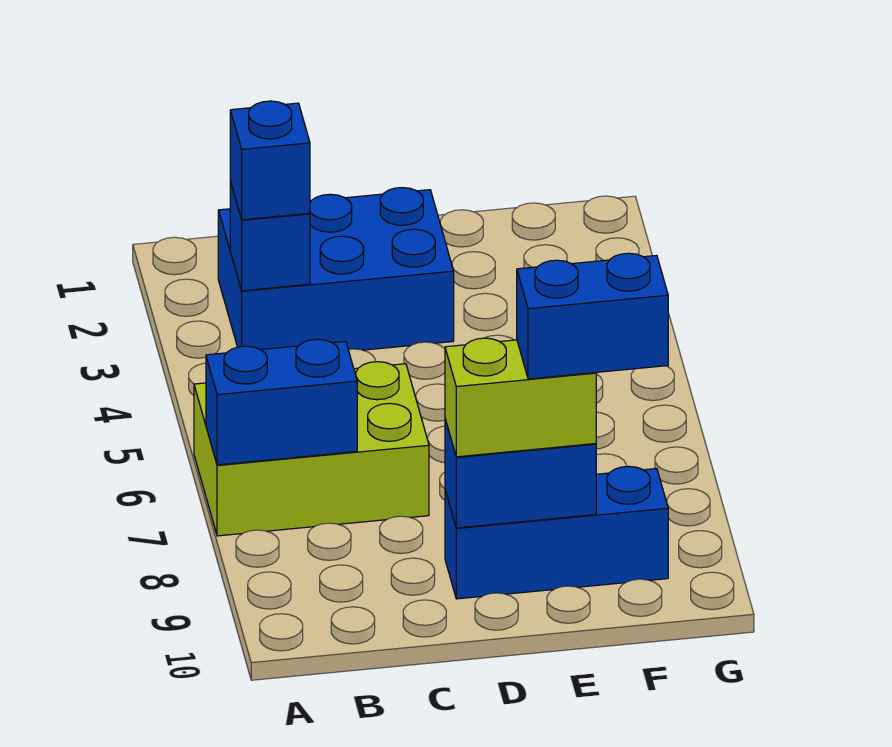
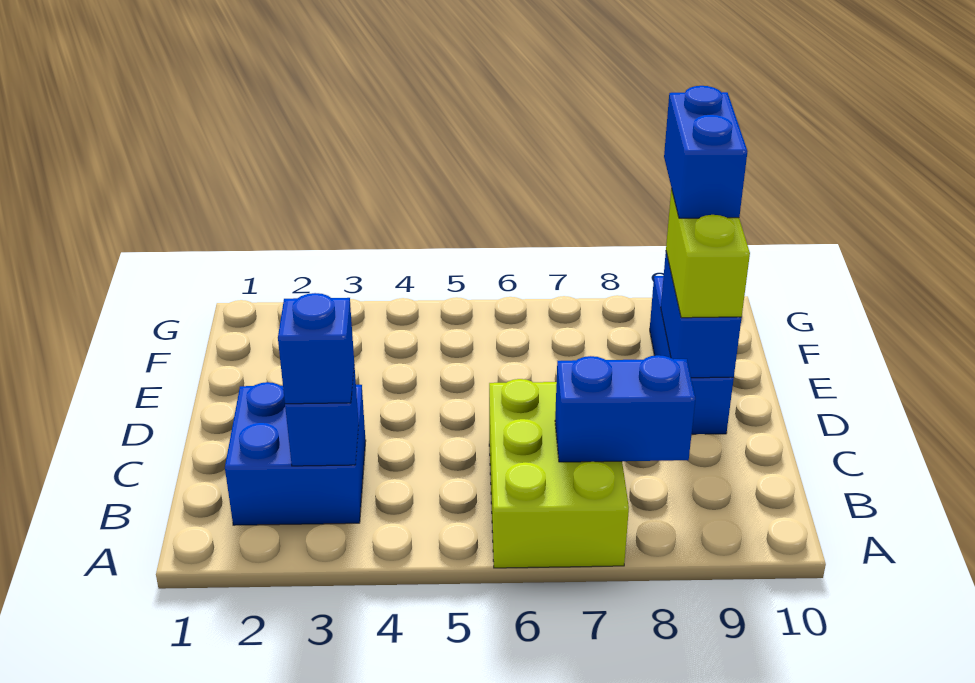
blue 1x2 brick [206,339,357,465] -> blue 1x2 brick turned to [555,355,695,462]
blue 2x3 brick [218,188,454,350] -> blue 2x2 brick [225,382,366,525]

